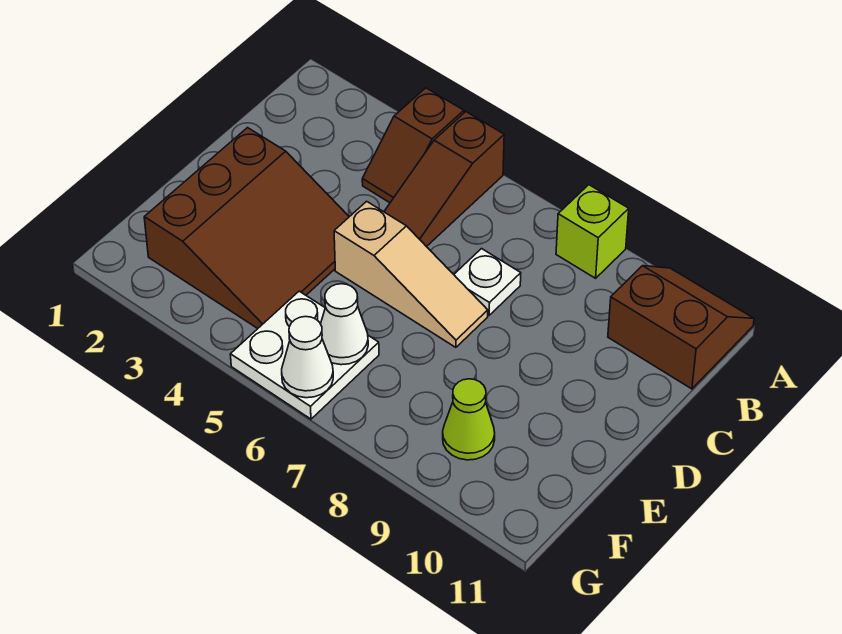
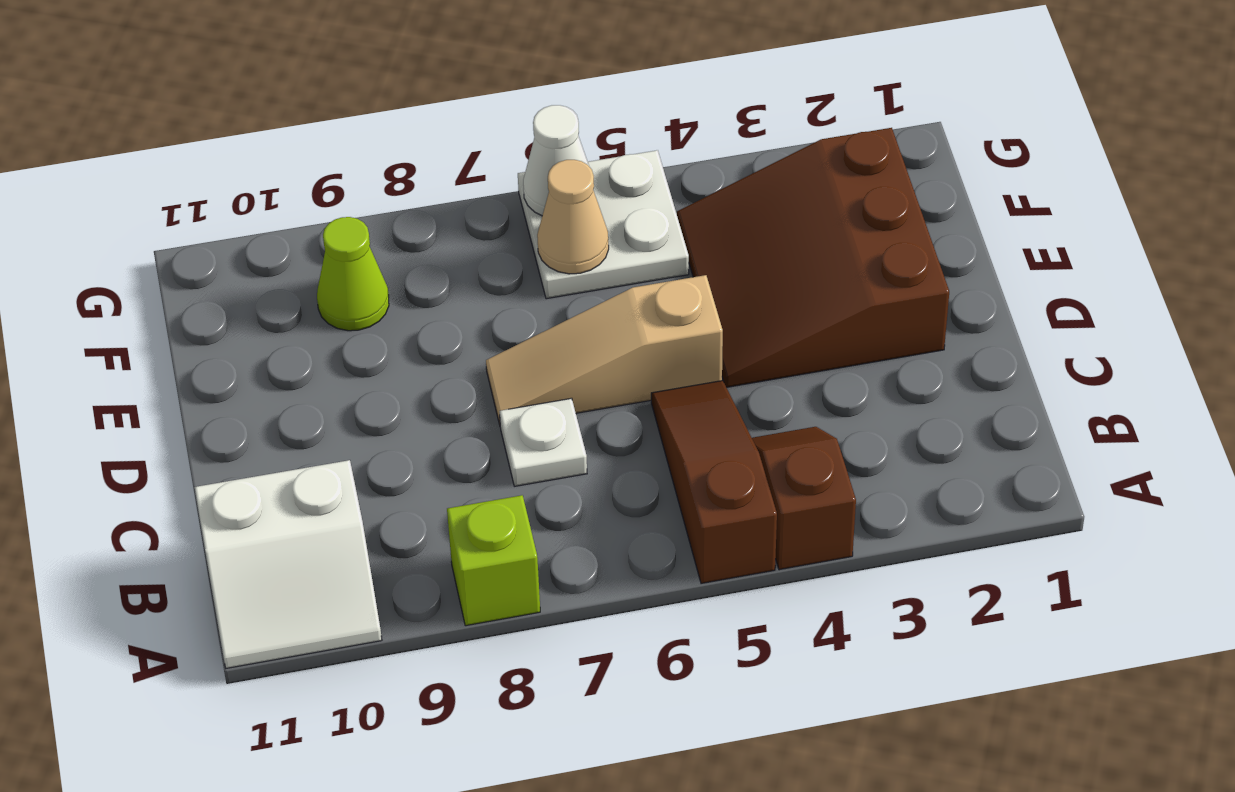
brown 2x2 slope [608,266,754,389] -> white 2x2 slope [195,460,382,668]
white 1x1 cone [321,284,368,365] -> tan 1x1 cone [537,160,609,274]

